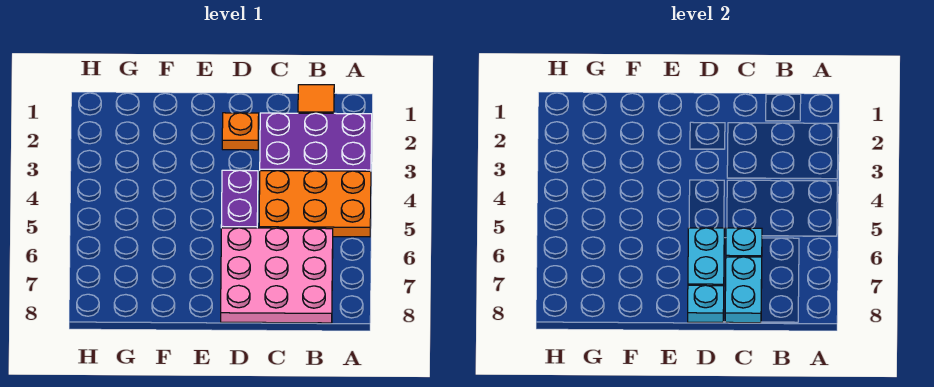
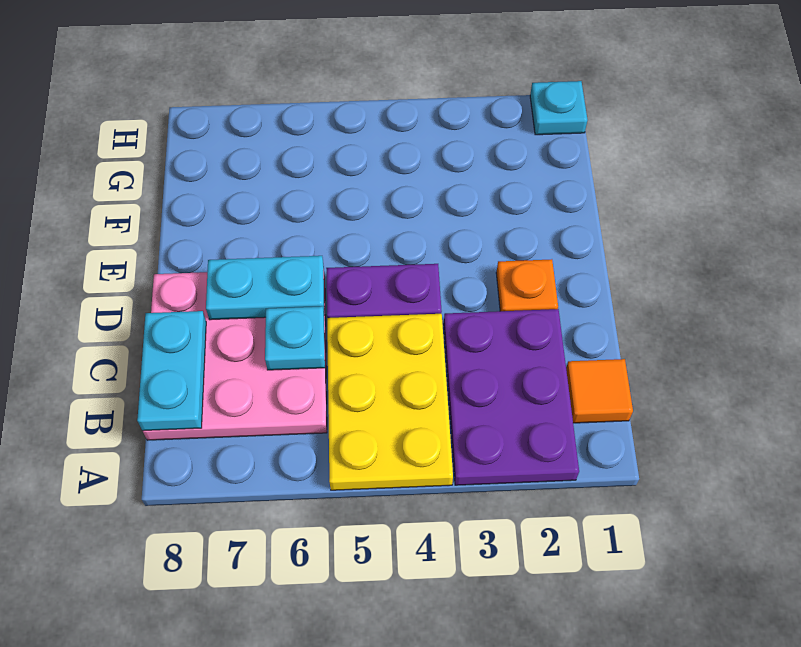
orange 2x3 plate [259,171,371,237] -> yellow 2x3 plate [327,314,453,490]
cyan 1x2 plate [725,257,762,323] -> cyan 1x2 plate turned to [137,311,206,431]
cyan 1x1 plate [688,285,724,322] -> cyan 1x1 plate moved to [530,81,588,135]

